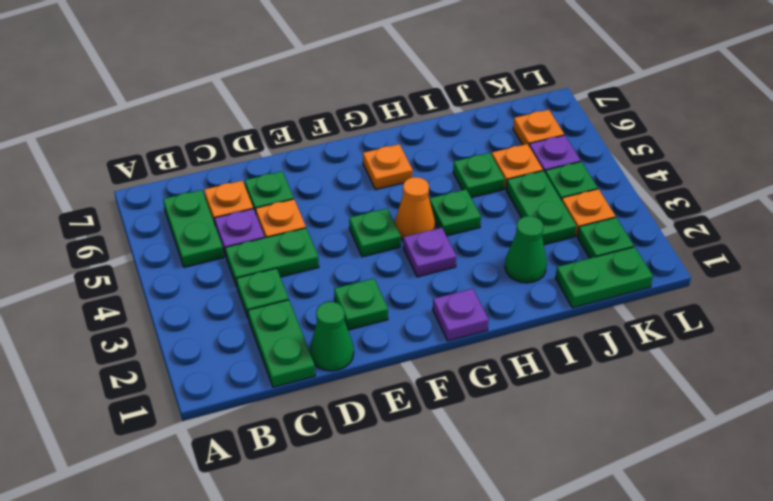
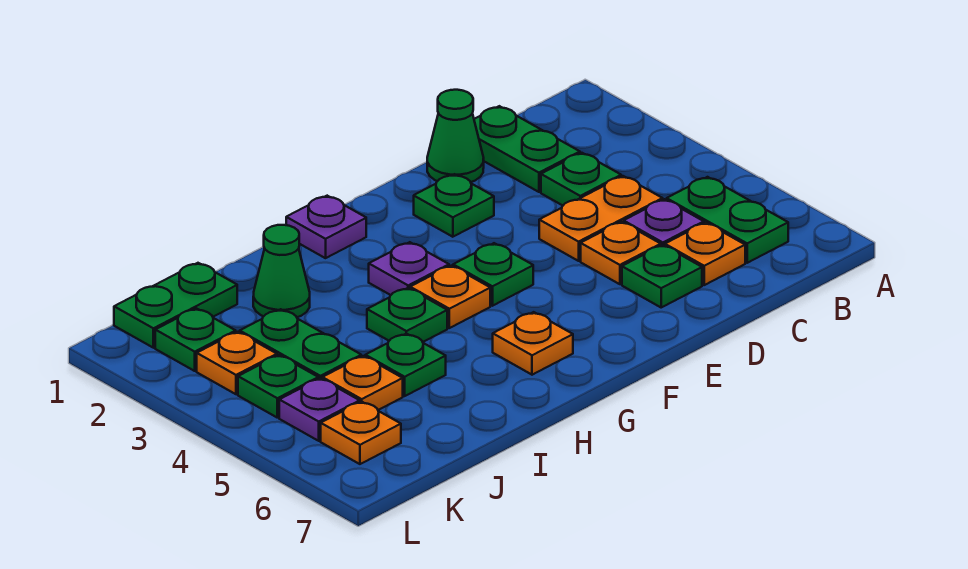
green 1x2 plate [225,228,319,286] -> orange 1x2 plate [539,176,663,261]
orange 1x1 cone [395,177,435,240] -> orange 1x1 plate [410,266,490,328]

